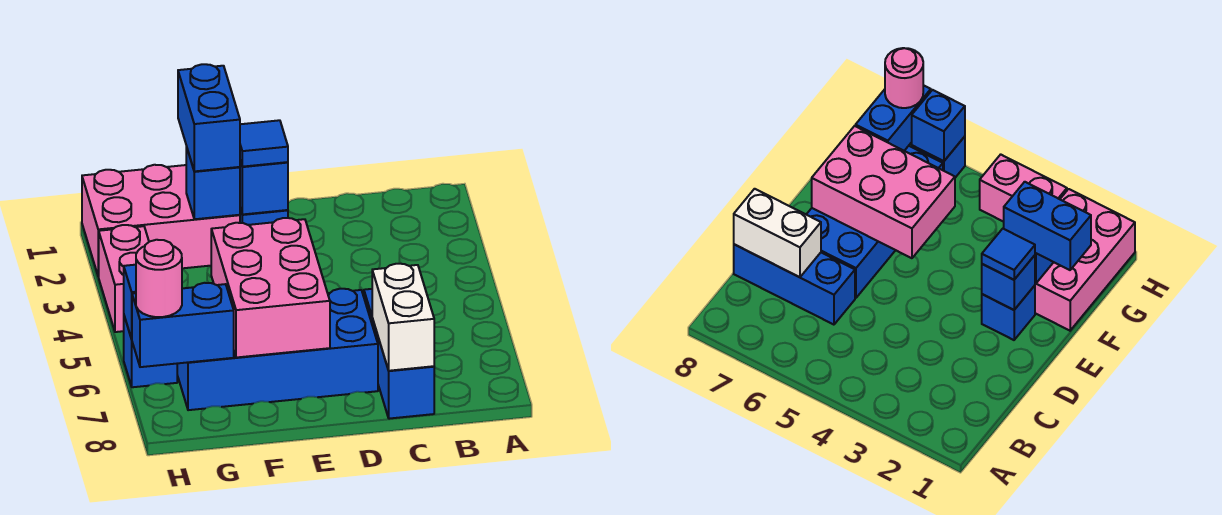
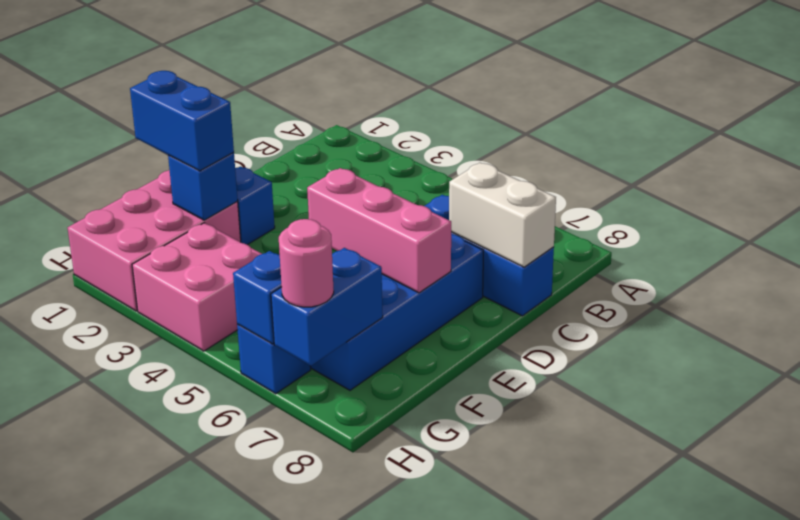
blue 1x1 brick [240,161,288,214] -> none
blue 1x1 tile [240,120,288,167] -> none
pink 2x3 brick [211,218,330,358] -> pink 1x3 brick [307,168,451,293]
pink 1x2 brick [98,225,149,332] -> pink 2x2 brick [132,223,262,351]

